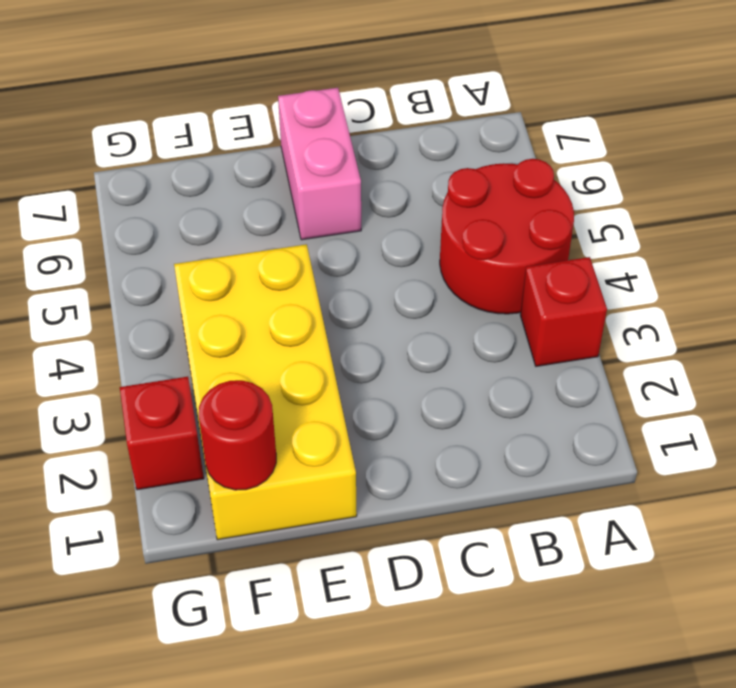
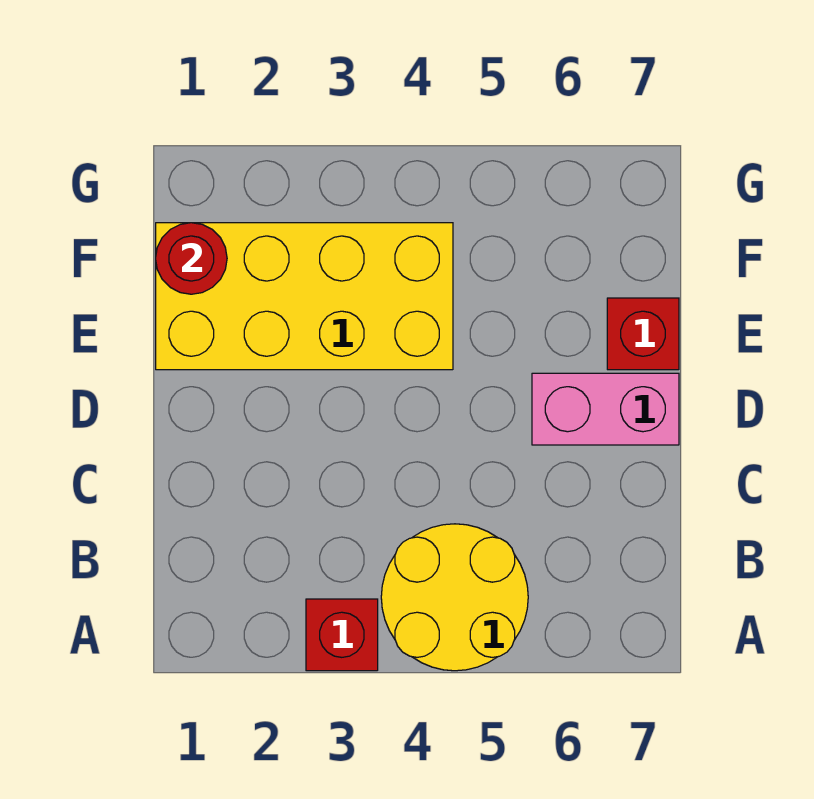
red 2x2 round brick [440,159,574,314] -> yellow 2x2 round brick [381,524,528,671]
red 1x1 brick [120,377,204,490] -> red 1x1 brick moved to [607,298,679,370]

